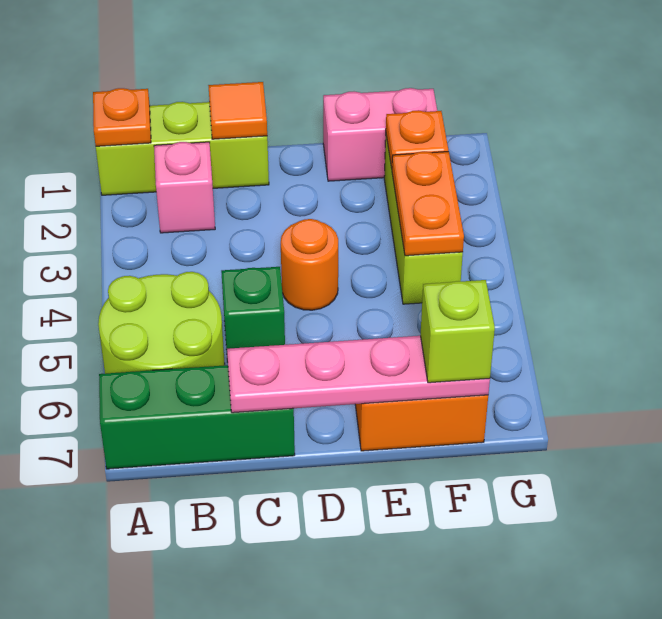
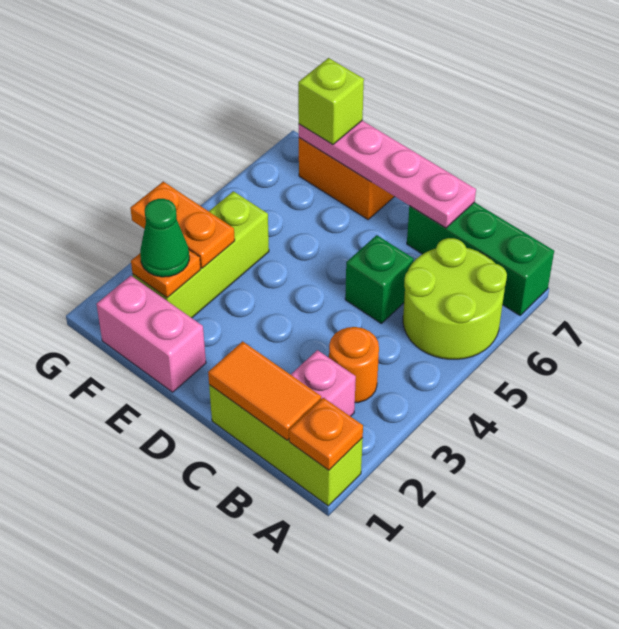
orange 1x1 tile [208,82,267,139] -> orange 1x2 tile [208,341,321,440]
orange 1x1 round brick [281,219,338,310] -> orange 1x1 round brick moved to [329,327,379,403]
none -> green 1x1 cone [140,199,189,277]
orange 1x2 plate [392,152,464,256] -> orange 1x2 plate turned to [130,182,235,268]

